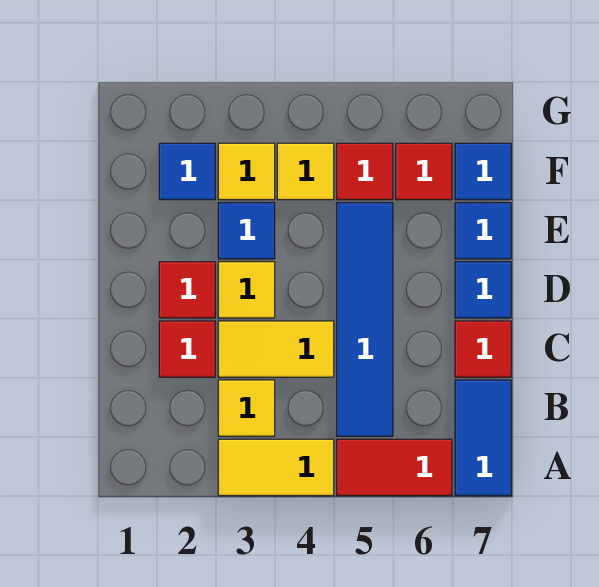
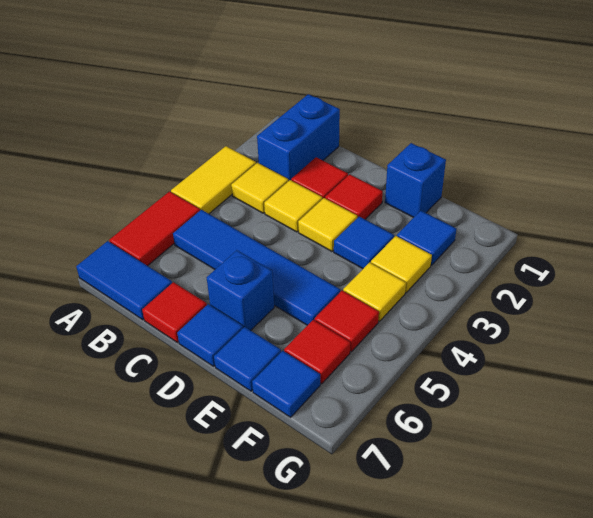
none -> blue 1x2 brick [257,94,340,181]
yellow 1x2 tile [218,321,334,377] -> yellow 1x1 tile [264,180,322,232]
none -> blue 1x1 brick [207,250,274,330]
none -> blue 1x1 brick [385,143,446,217]

